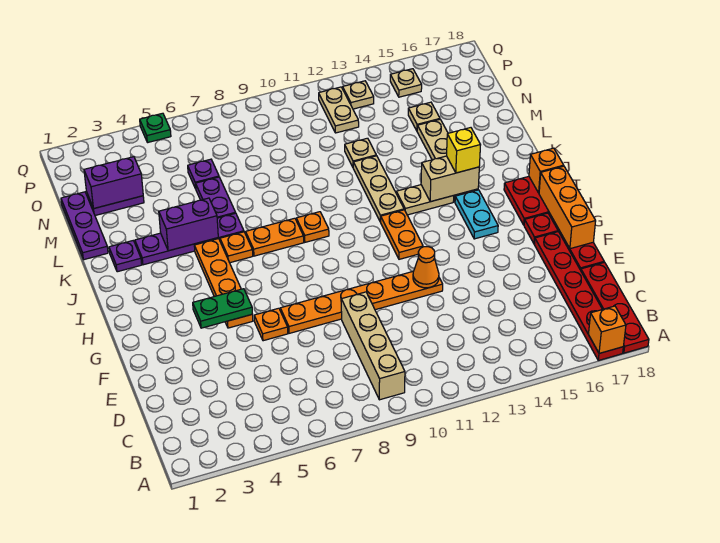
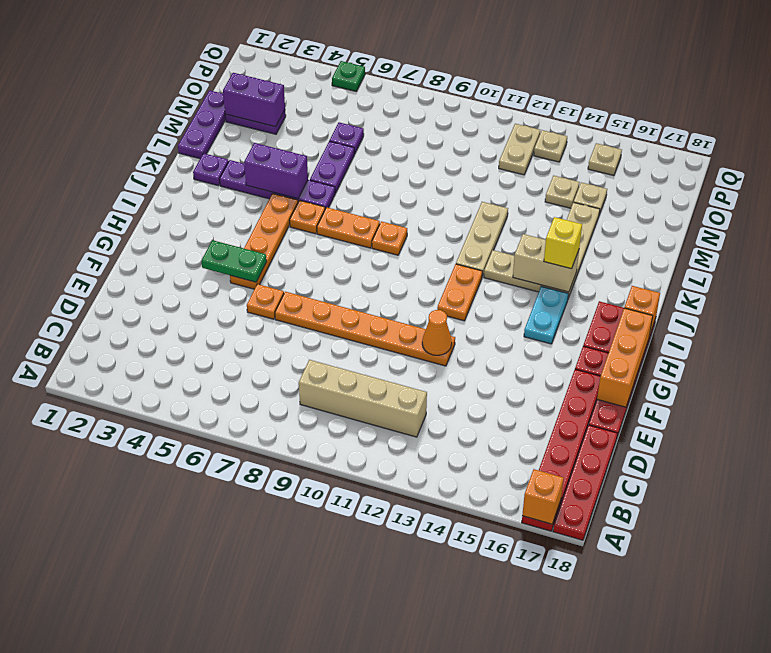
tan 1x4 brick [341,292,405,400] -> tan 1x4 brick turned to [299,360,427,437]
tan 1x1 plate [345,138,376,167] -> tan 1x1 plate moved to [545,176,580,208]

